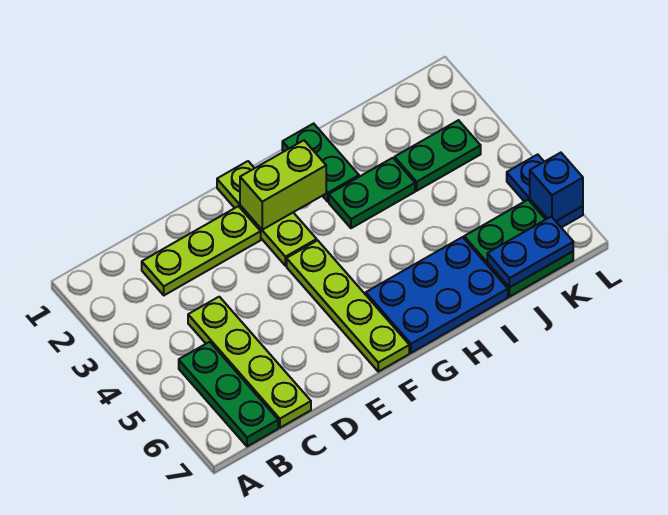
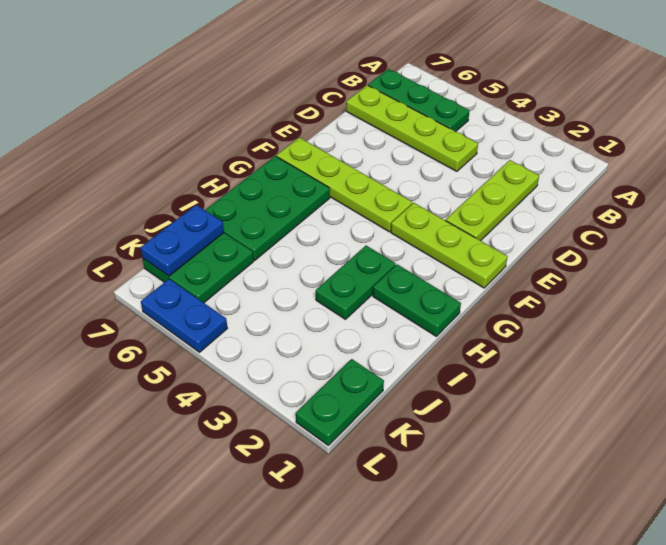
lime 1x2 brick [240,140,326,230] -> none
blue 2x3 plate [366,237,508,353] -> green 2x3 plate [205,156,330,260]
green 1x2 plate [395,120,481,191] -> green 1x2 plate moved to [296,359,384,445]
blue 1x1 brick [530,153,583,221] -> none

